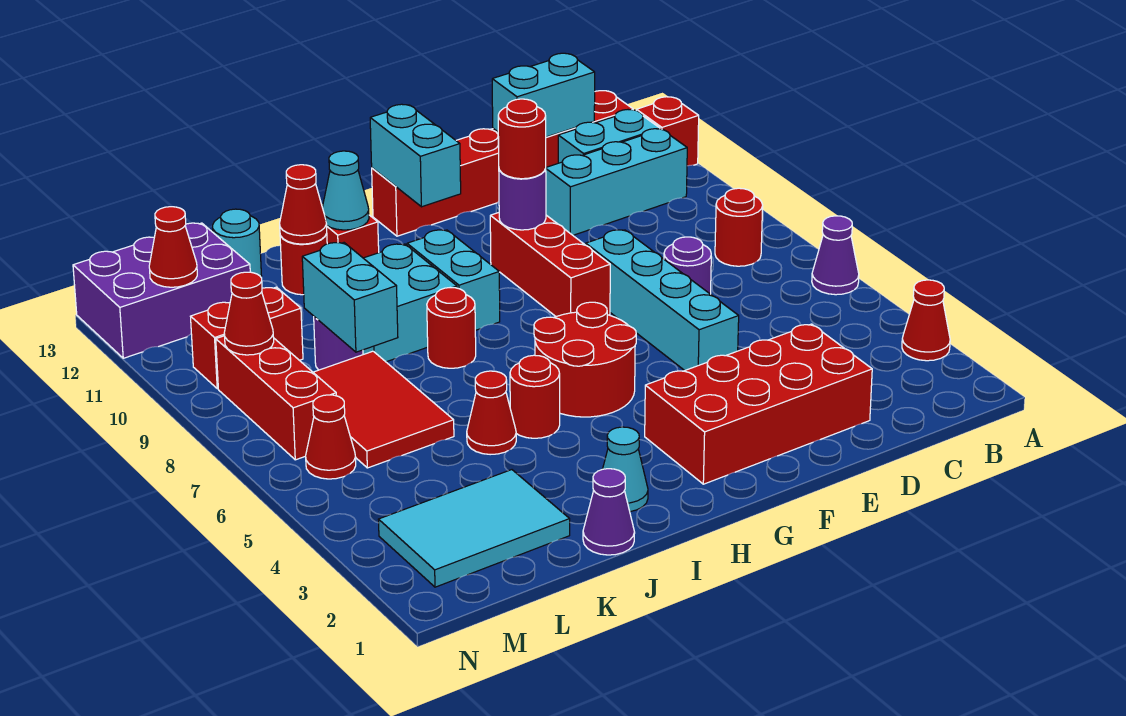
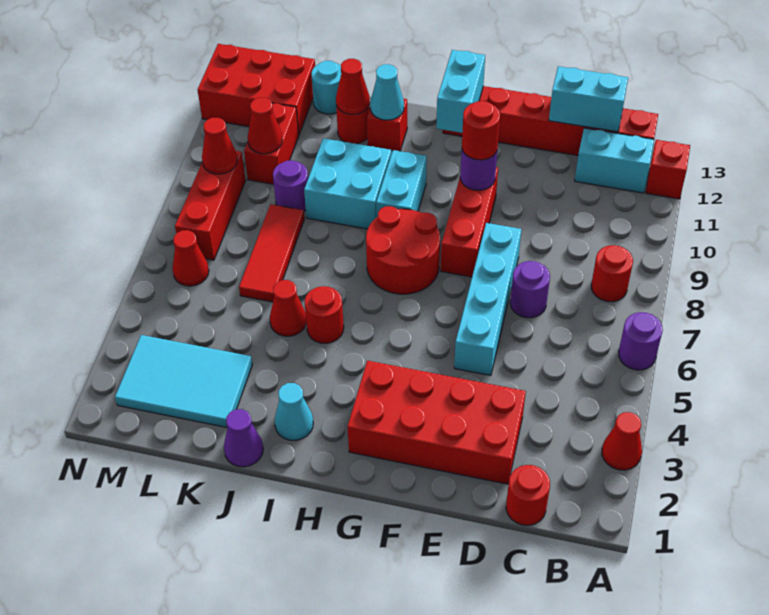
purple 1x1 cone [812,216,859,295] -> purple 1x1 round brick [619,312,663,370]
cyan 1x3 brick [546,129,687,235] -> none
red 2x2 round brick [534,302,636,417] -> red 2x2 round brick moved to [366,206,440,294]
red 1x1 round brick [427,288,476,368] -> red 1x1 round brick moved to [506,465,550,525]
red 2x3 tile [313,351,454,468] -> red 1x3 tile [239,204,304,302]
cyan 1x2 brick [302,243,398,352] -> none
red 1x2 brick [190,287,303,389] -> red 1x2 brick turned to [244,103,299,184]
purple 2x3 brick [73,223,250,358] -> red 2x3 brick [198,44,315,134]
red 1x1 cone [149,207,197,287] -> red 1x1 cone moved to [248,97,282,154]

